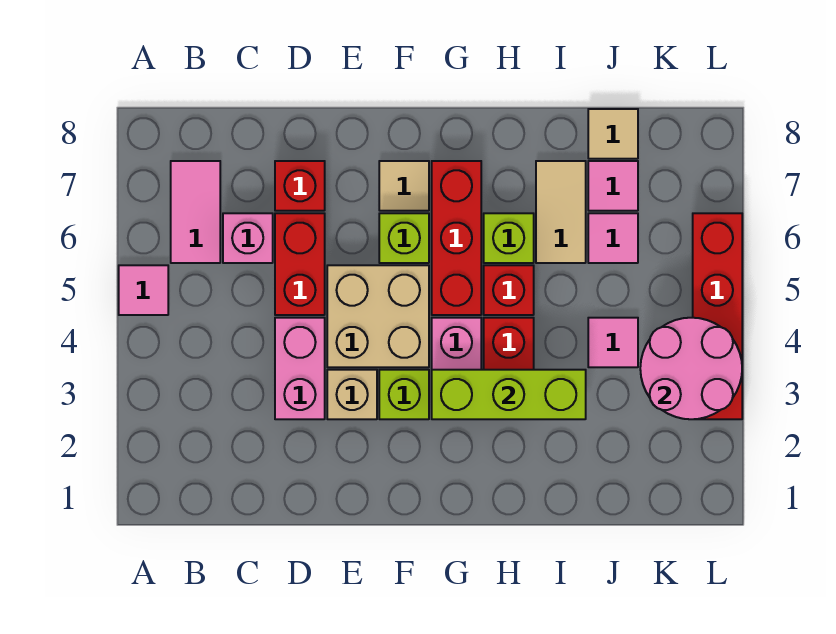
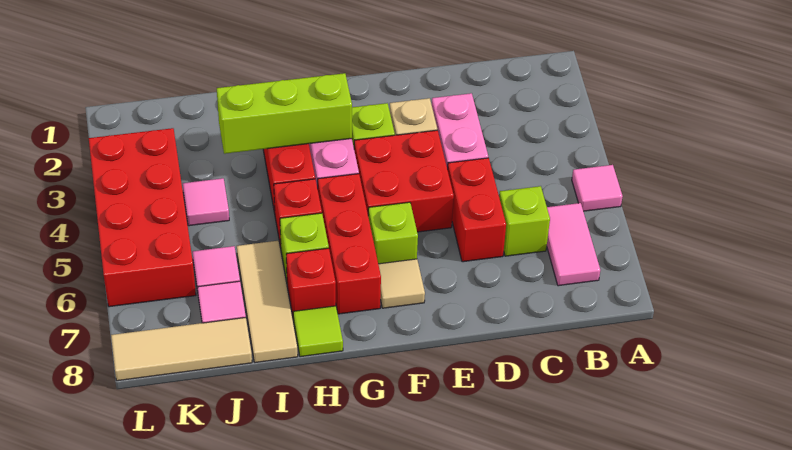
pink 1x1 brick [223,213,273,263] -> lime 1x1 brick [499,186,550,256]
red 1x1 brick [275,161,325,211] -> red 1x1 brick moved to [286,248,336,320]
tan 2x2 brick [327,265,429,367] -> red 2x2 brick [354,130,454,232]
none -> lime 1x1 tile [293,306,343,357]
tan 1x2 tile [536,161,586,263] -> tan 1x3 tile [237,241,298,363]
tan 1x1 tile [588,109,638,159] -> tan 1x3 tile [111,318,252,381]
pink 2x2 round brick [640,318,742,419] -> none
red 1x4 brick [693,213,742,419] -> red 2x4 brick [89,128,196,307]

